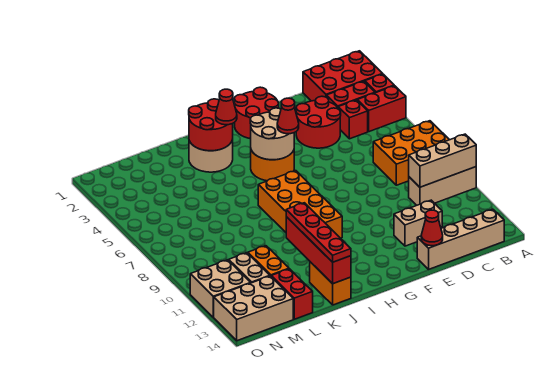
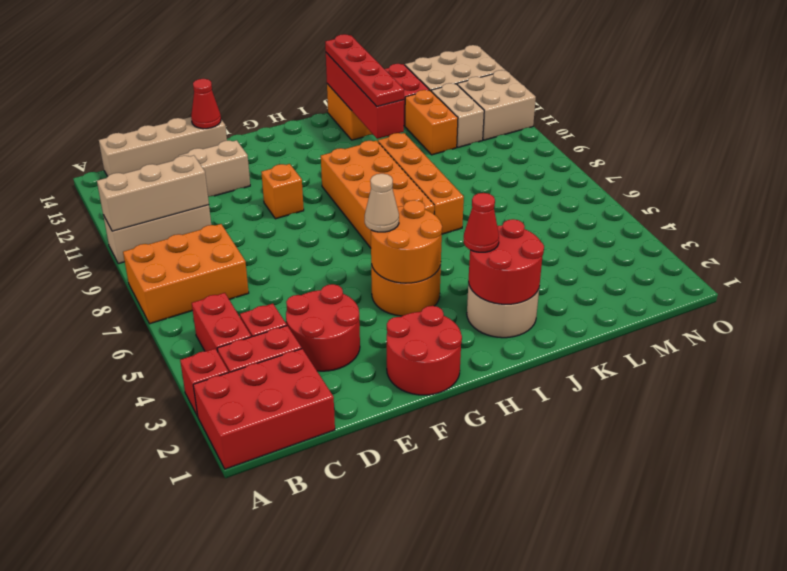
red 1x2 brick [357,86,406,132] -> red 1x2 brick turned to [192,293,251,352]
none -> orange 1x1 brick [261,164,304,219]
tan 2x2 round brick [250,108,294,160] -> orange 2x2 round brick [371,200,442,283]
red 1x1 cone [277,98,299,134] -> tan 1x1 cone [365,174,399,232]
none -> orange 1x4 brick [378,133,464,234]

